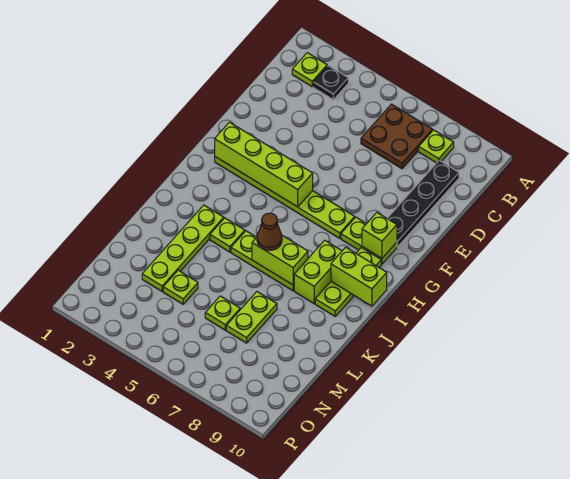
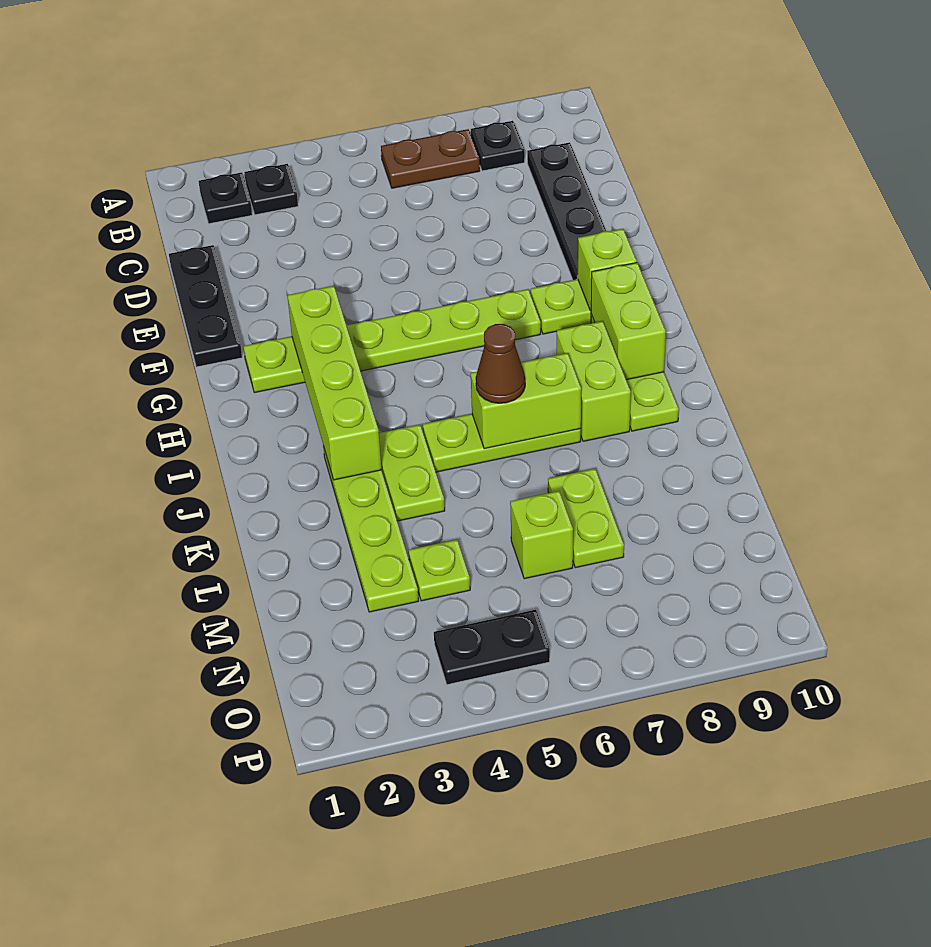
lime 1x1 plate [292,53,327,87] -> black 1x1 plate [199,172,252,224]
brown 2x2 plate [361,104,433,169] -> brown 1x2 plate [381,129,480,188]
lime 1x1 plate [419,130,454,163] -> black 1x1 plate [471,121,525,171]
none -> black 1x3 plate [169,245,242,367]
lime 1x4 brick [215,122,313,207] -> lime 1x4 brick turned to [287,286,382,480]
lime 1x2 brick [331,247,387,306] -> lime 1x2 brick turned to [591,263,666,380]
lime 1x1 plate [210,218,245,252] -> lime 1x2 plate [379,425,445,521]
lime 1x1 plate [205,296,240,330] -> lime 1x1 brick [510,491,573,579]
none -> black 1x2 plate [434,610,550,685]

